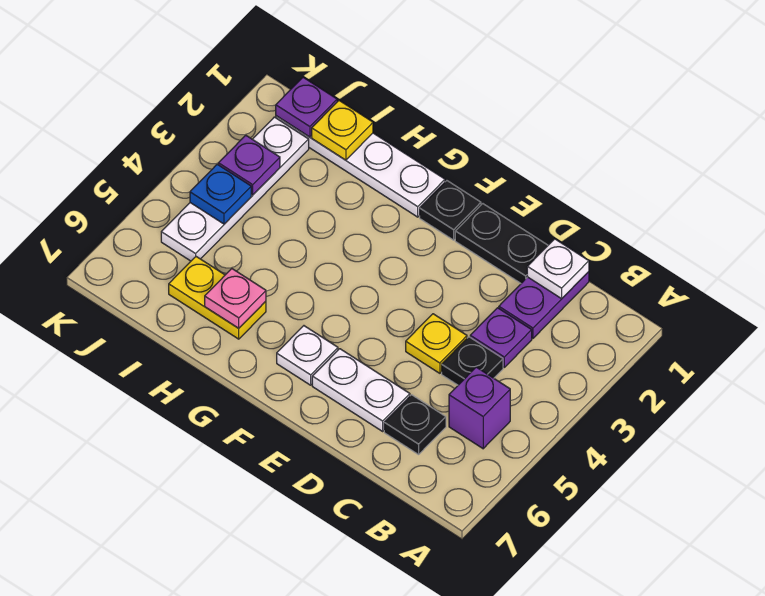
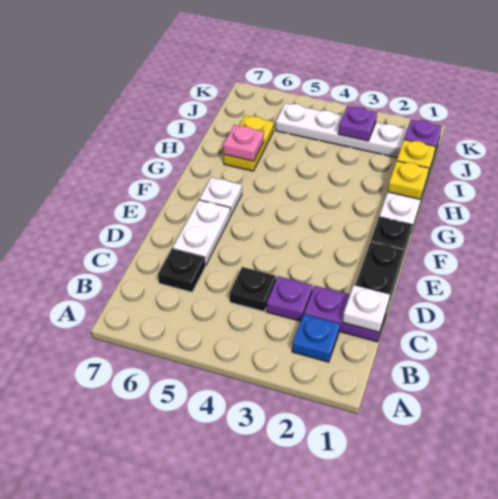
purple 1x1 brick [449,367,510,449] -> none
yellow 1x1 plate [406,314,467,373] -> yellow 1x1 plate moved to [388,161,429,199]
blue 1x1 plate [190,164,251,224] -> blue 1x1 plate moved to [292,314,340,362]

